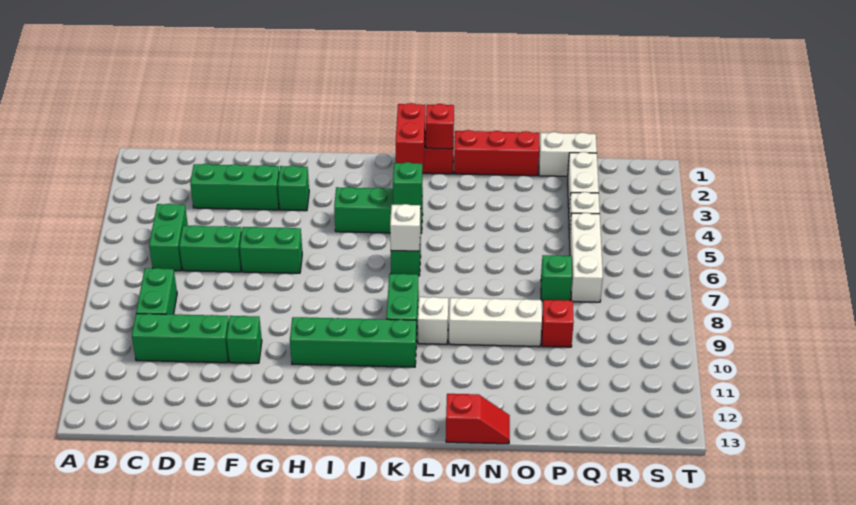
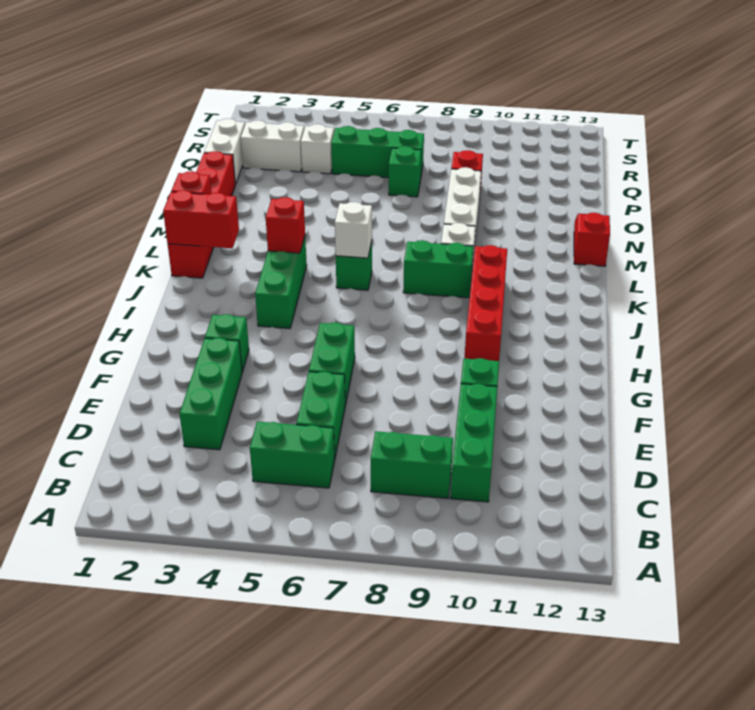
green 1x4 brick [290,317,416,367] -> red 1x4 brick [465,245,507,361]
green 1x1 brick [393,162,423,209] -> red 1x1 brick [266,197,305,253]
white 1x3 brick [569,213,603,302] -> green 1x3 brick [331,126,424,178]

